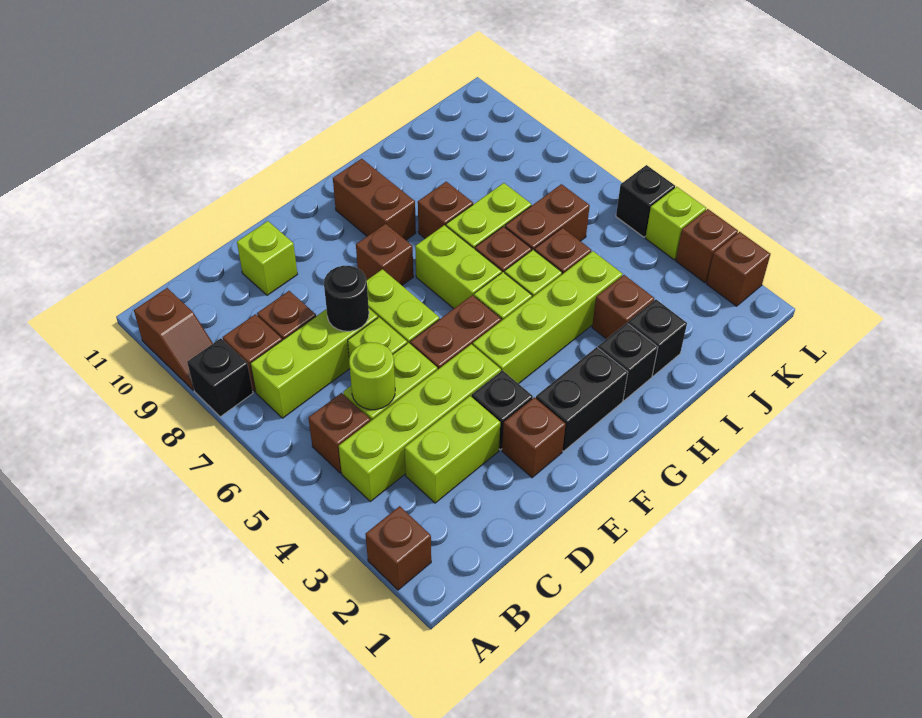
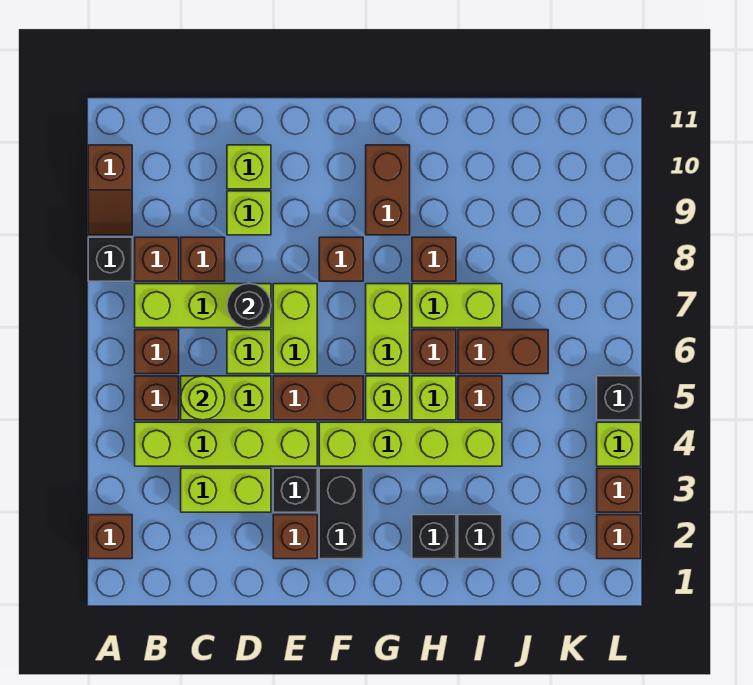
none -> lime 1x1 brick [227,191,271,235]
black 1x2 brick [536,347,628,451] -> black 1x2 brick turned to [319,468,363,559]
brown 1x1 brick [592,275,654,339] -> brown 1x1 brick moved to [135,330,179,374]

